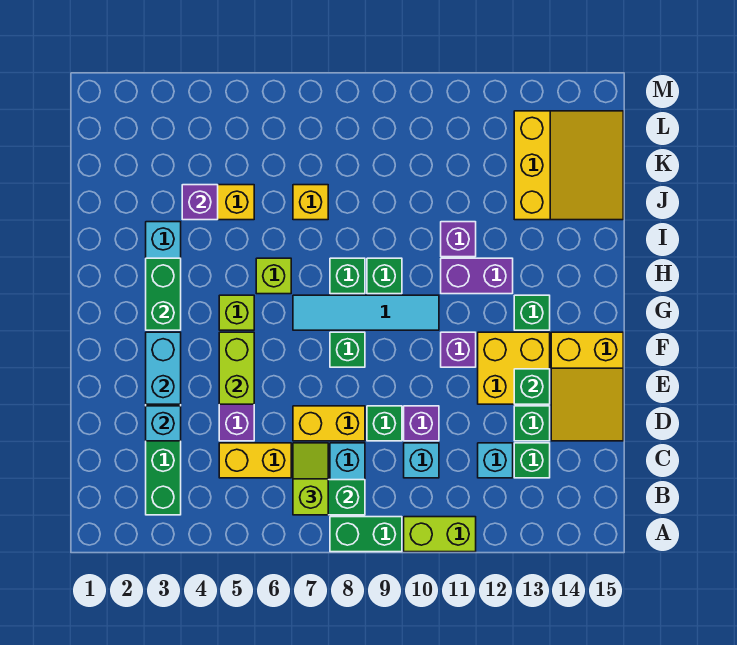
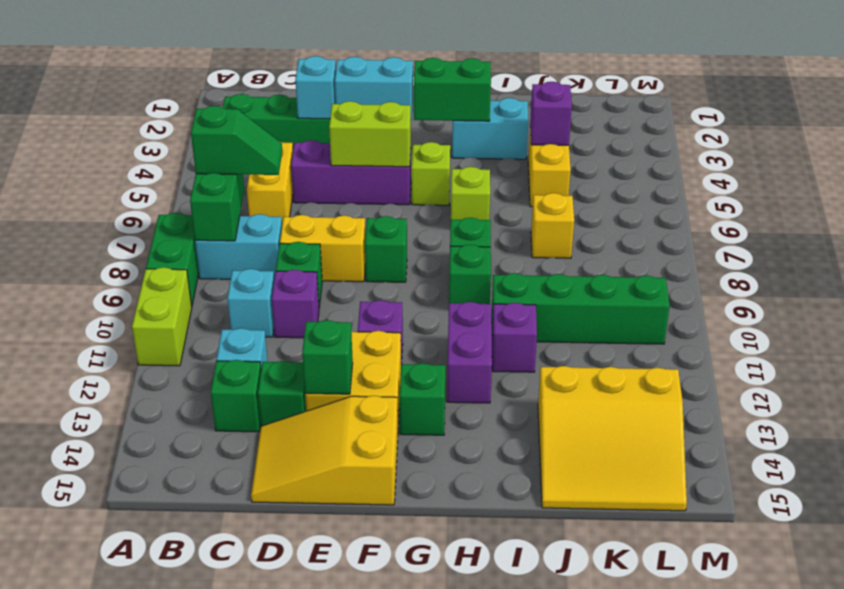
lime 1x2 slope [293,443,328,515] -> green 1x2 slope [191,106,282,175]
yellow 1x2 brick [293,406,365,441] -> yellow 1x2 brick turned to [280,215,366,282]
cyan 1x4 tile [293,295,439,330] -> none
none -> green 1x4 brick [492,273,670,344]

